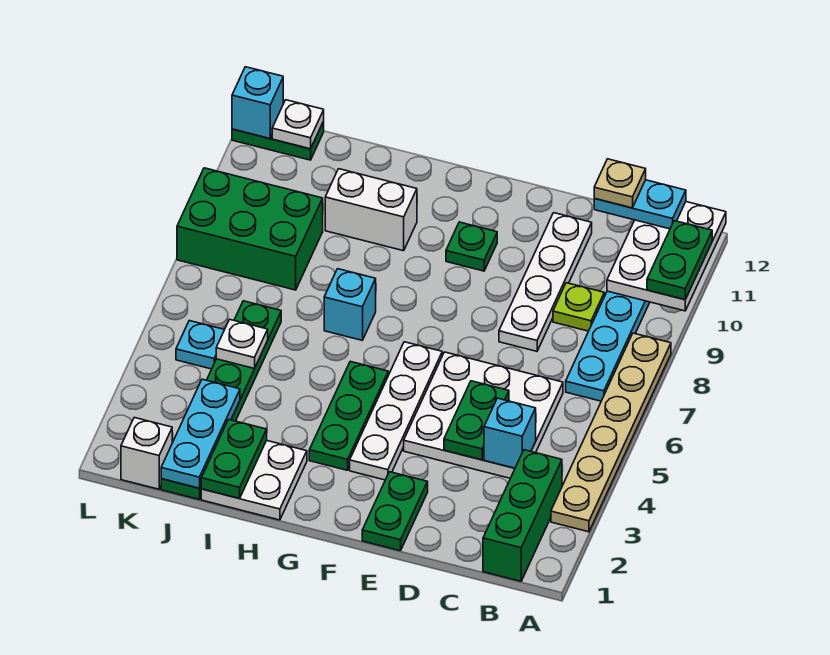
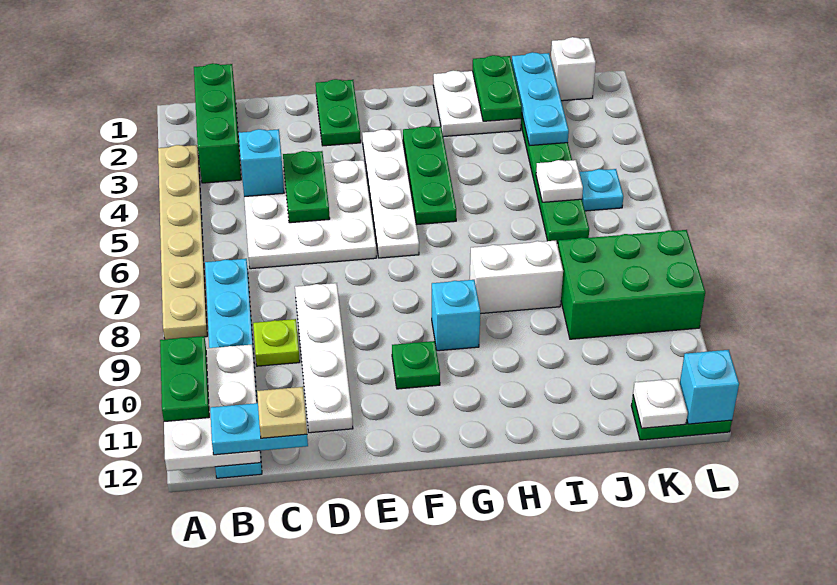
cyan 1x1 brick [324,269,376,340] -> cyan 1x1 brick moved to [432,280,480,351]
white 1x2 brick [325,169,417,251] -> white 1x2 brick moved to [470,240,563,314]

